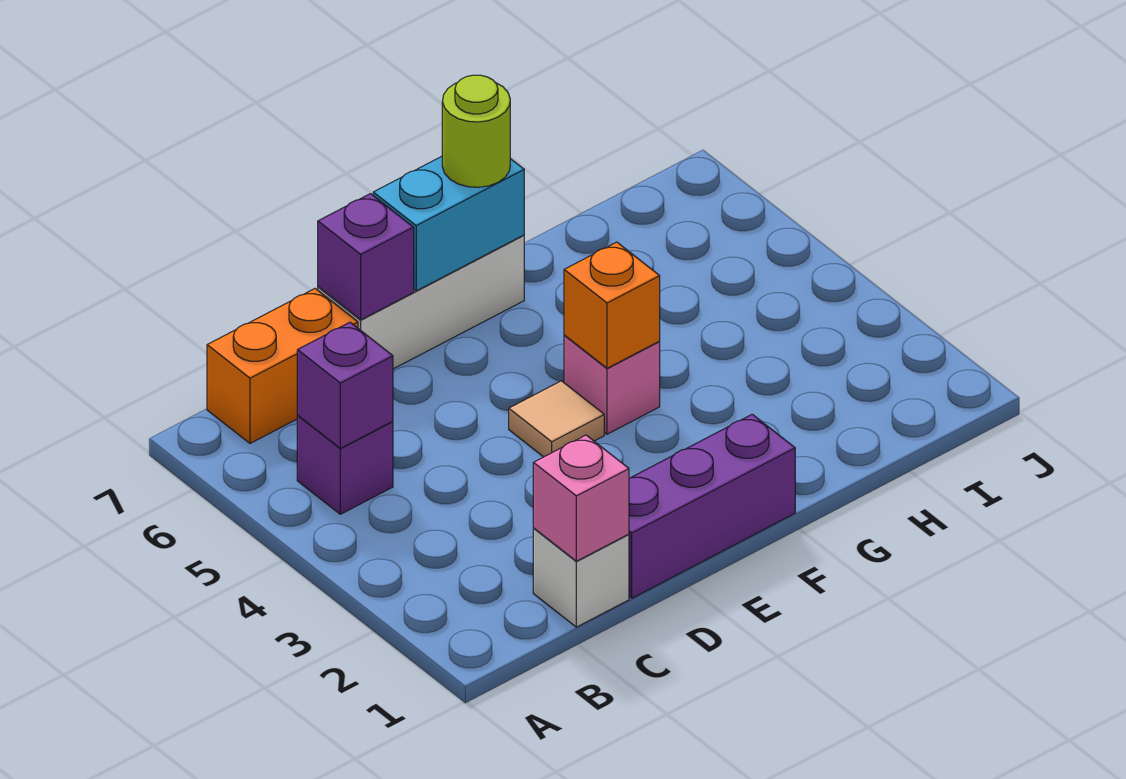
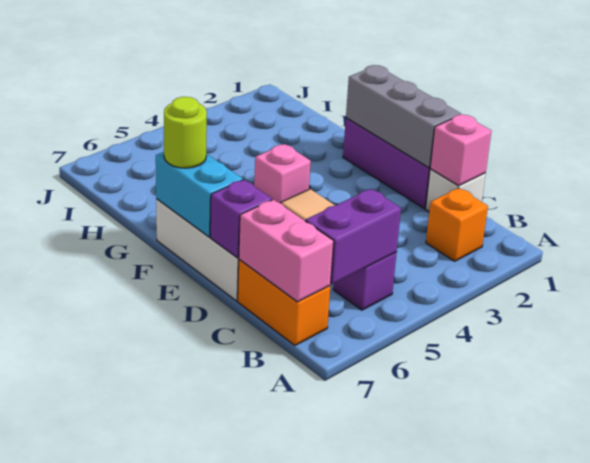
purple 1x1 brick [297,322,393,448] -> purple 1x2 brick [305,189,401,284]
none -> pink 1x2 brick [239,200,334,302]
none -> grey 1x3 brick [346,65,461,168]
orange 1x1 brick [564,242,660,368] -> orange 1x1 brick moved to [426,188,488,261]

